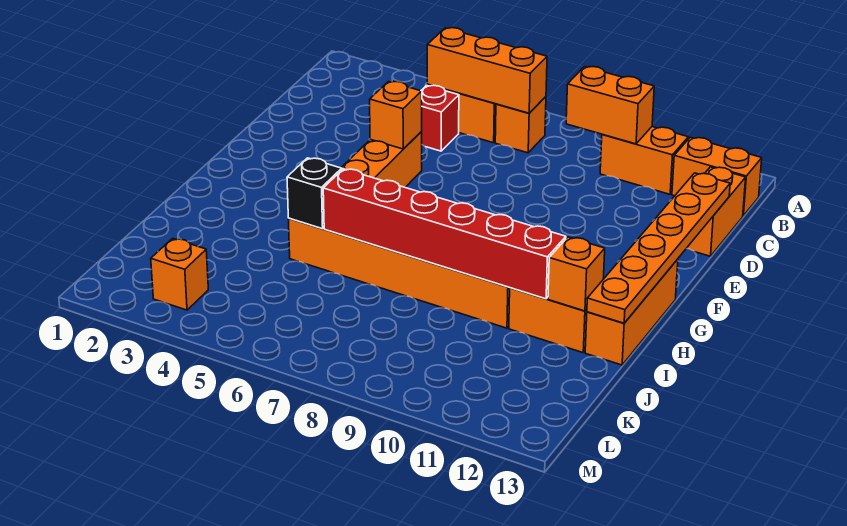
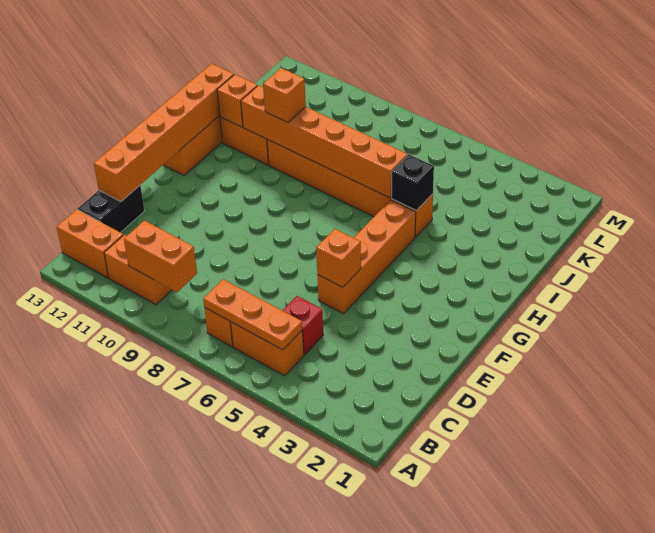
orange 1x3 brick [427,28,547,113] -> orange 1x3 plate [203,279,302,350]
orange 1x2 brick [686,167,746,256] -> black 1x2 brick [78,185,144,233]
orange 1x6 plate [587,173,730,323] -> orange 1x6 brick [94,64,234,201]
red 1x6 brick [323,169,566,299] -> orange 1x6 brick [241,85,407,198]
orange 1x1 brick [151,238,208,310] -> orange 1x1 brick moved to [263,68,306,122]

